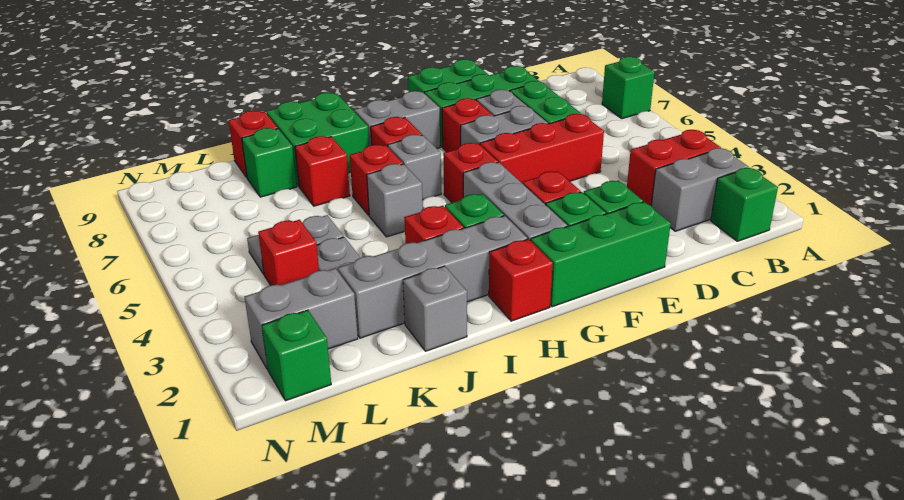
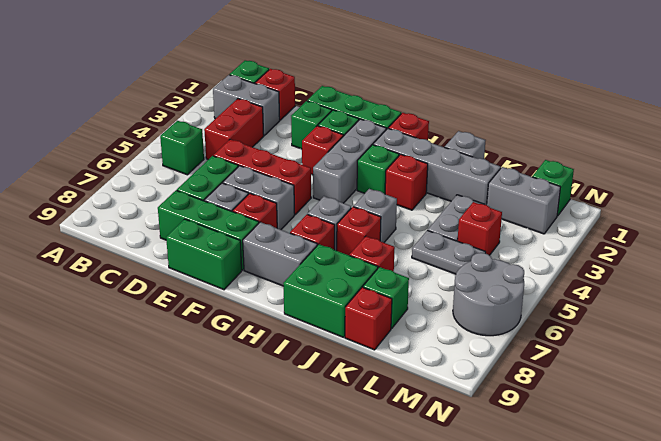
green 1x1 brick [602,56,654,119] -> green 1x1 brick moved to [160,121,204,175]
red 1x2 brick [627,130,721,206] -> red 1x2 brick turned to [204,99,264,160]
red 1x1 brick [443,143,498,203] -> red 1x1 brick moved to [255,69,295,120]
none -> grey 2x2 round brick [453,253,524,336]

